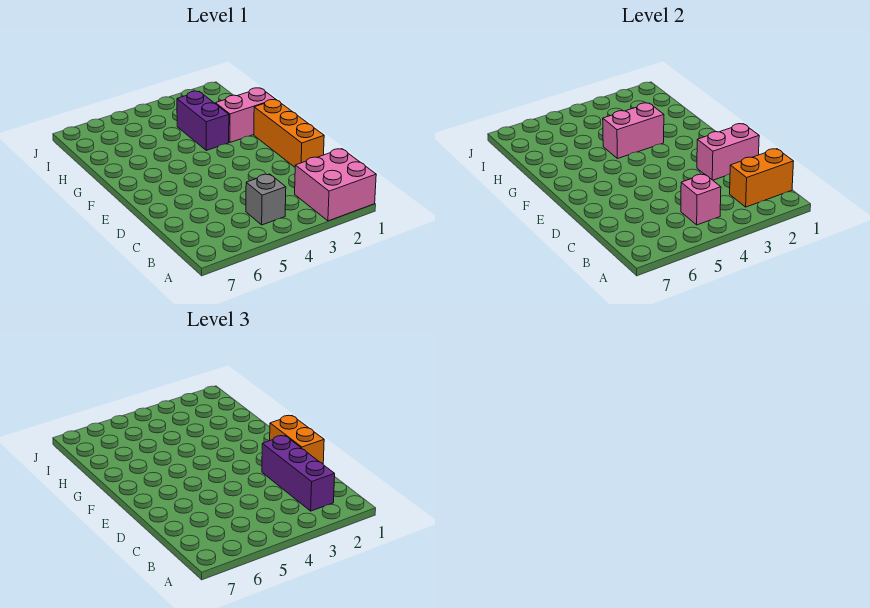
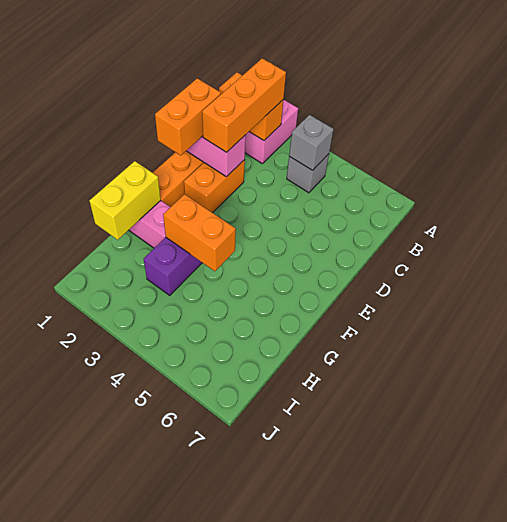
purple 1x3 brick [262,436,335,511] -> orange 1x3 brick [202,58,286,152]
pink 1x1 brick [681,174,721,225] -> grey 1x1 brick [289,115,334,170]
none -> orange 1x2 brick [184,160,245,213]
none -> yellow 1x2 brick [89,161,161,240]
pink 1x2 brick [603,103,664,159] -> orange 1x2 brick [163,194,236,271]

